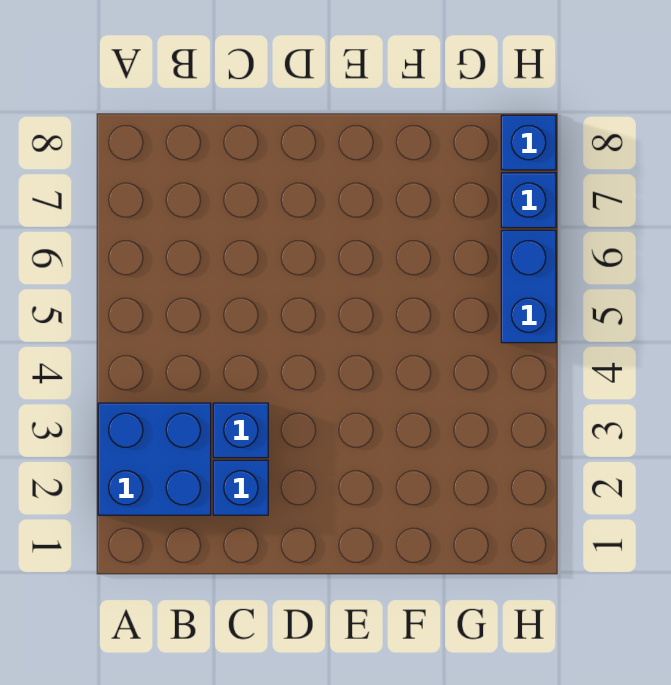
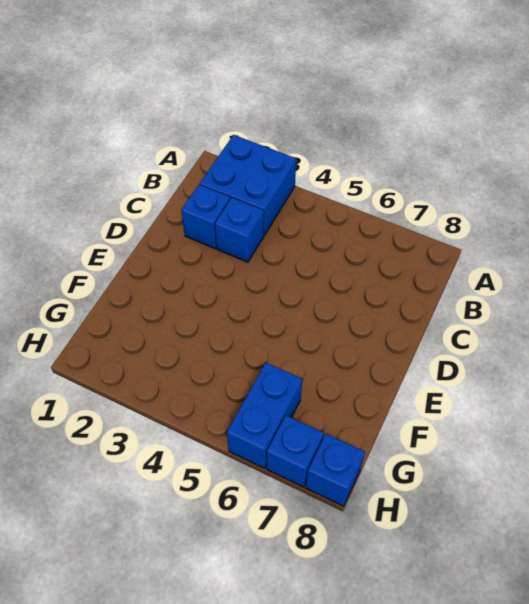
blue 1x2 brick [501,230,556,343] -> blue 1x2 brick turned to [227,363,302,469]

